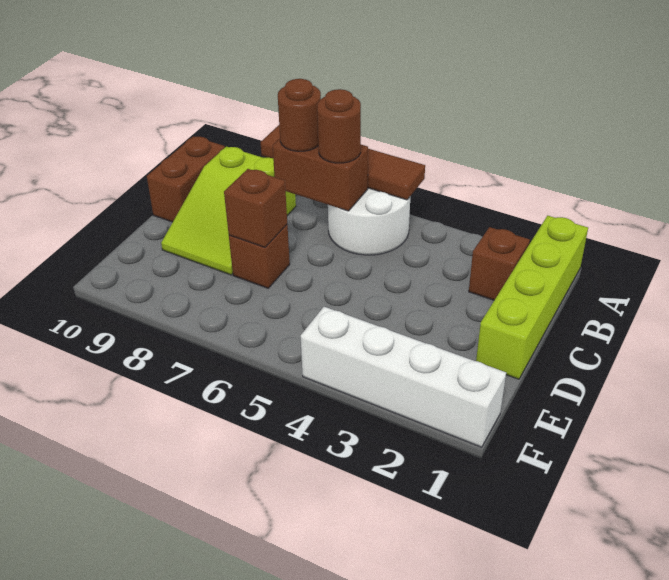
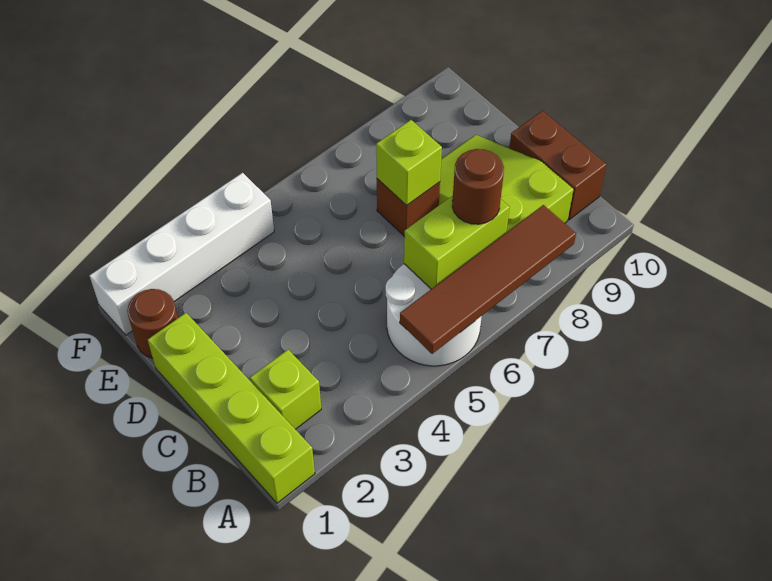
brown 1x1 brick [469,227,530,300] -> lime 1x1 brick [250,350,321,429]
brown 1x2 brick [272,139,368,211] -> lime 1x2 brick [404,196,510,289]
brown 1x1 round brick [317,89,361,163] -> brown 1x1 round brick moved to [127,289,178,358]
brown 1x1 brick [224,169,287,247] -> lime 1x1 brick [376,120,442,206]

